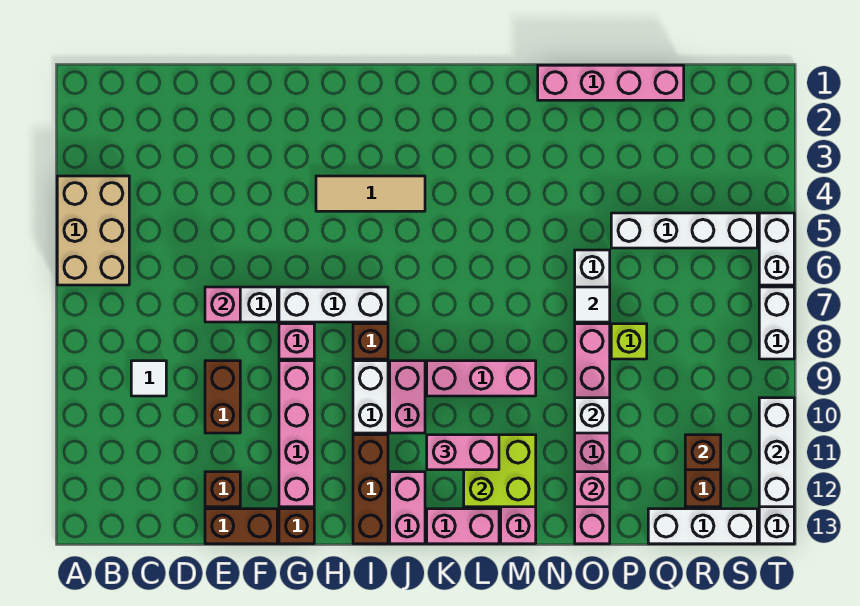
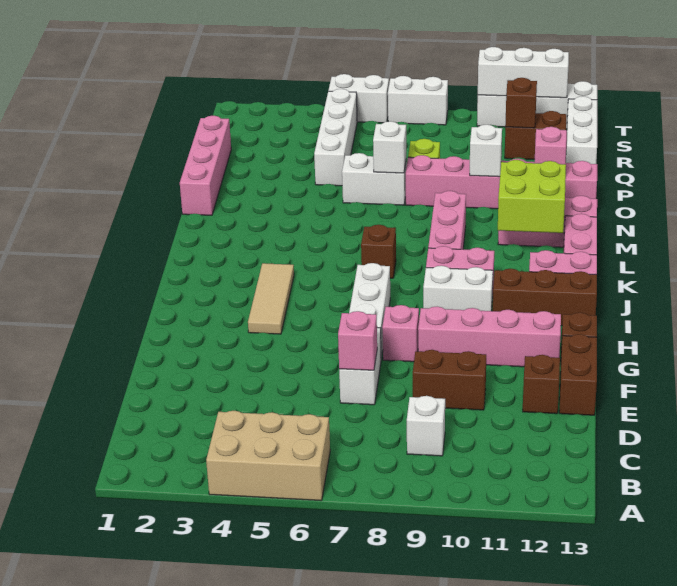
white 1x1 tile [131,361,166,396] -> white 1x1 brick [407,396,445,456]
brown 1x1 brick [353,324,388,359] -> brown 1x1 brick moved to [361,225,396,278]
pink 1x2 brick [427,435,499,470] -> none
white 1x1 tile [575,287,610,322] -> white 1x1 brick [373,121,406,173]

